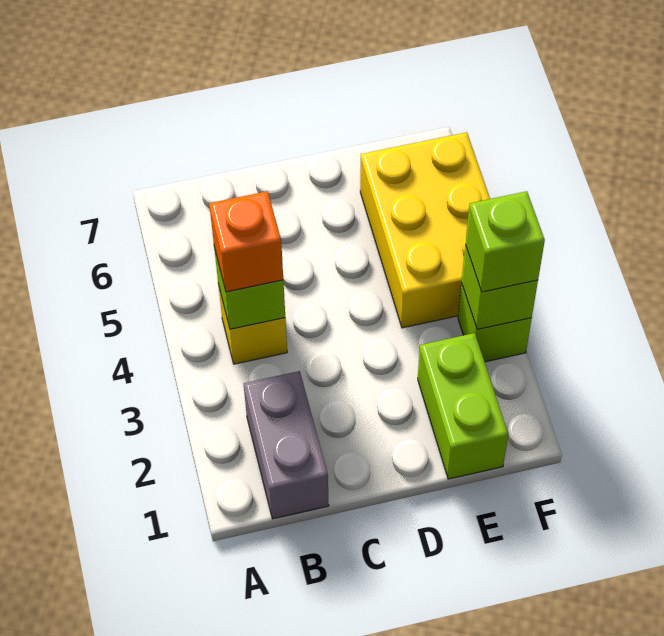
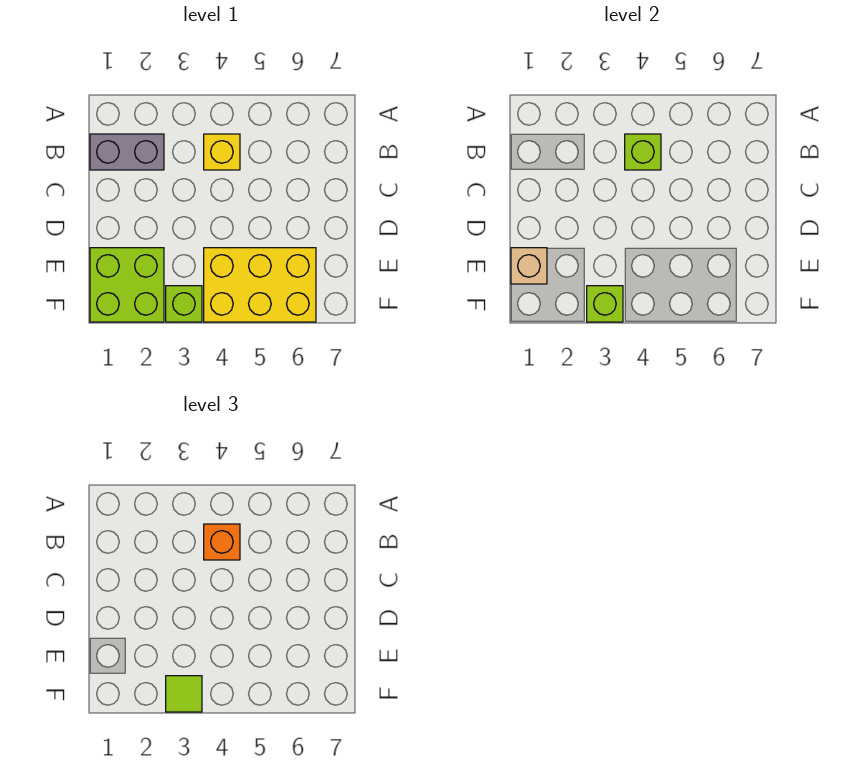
lime 1x2 brick [418,333,508,479] -> lime 2x2 brick [90,248,164,322]
none -> tan 1x1 brick [511,248,547,284]
lime 1x1 brick [465,191,545,292] -> lime 1x1 tile [166,676,202,712]

